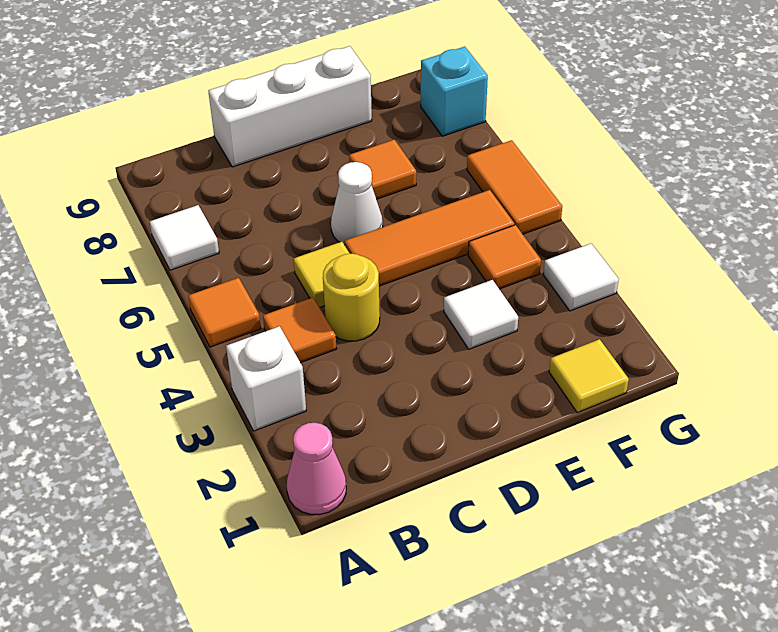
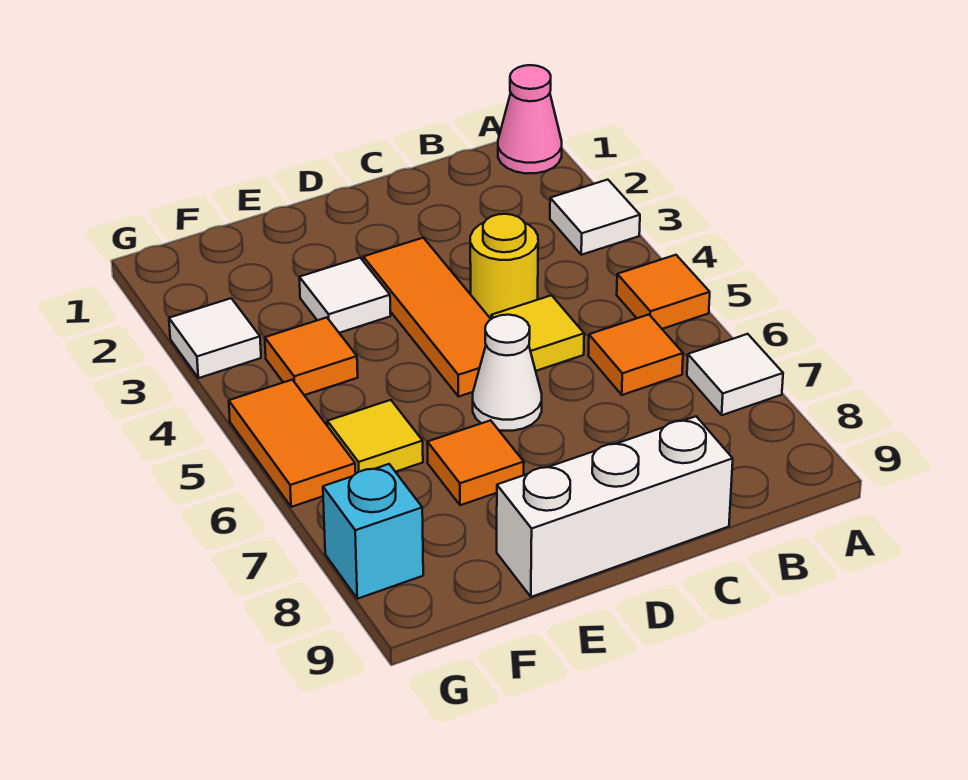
white 1x1 brick [226,326,306,431] -> white 1x1 tile [550,180,640,255]
orange 1x1 tile [263,298,337,363] -> orange 1x1 tile moved to [588,315,683,395]
orange 1x3 tile [345,190,514,286] -> orange 1x3 tile turned to [363,238,491,397]
yellow 1x1 tile [549,339,629,413] -> yellow 1x1 tile moved to [327,400,423,473]

